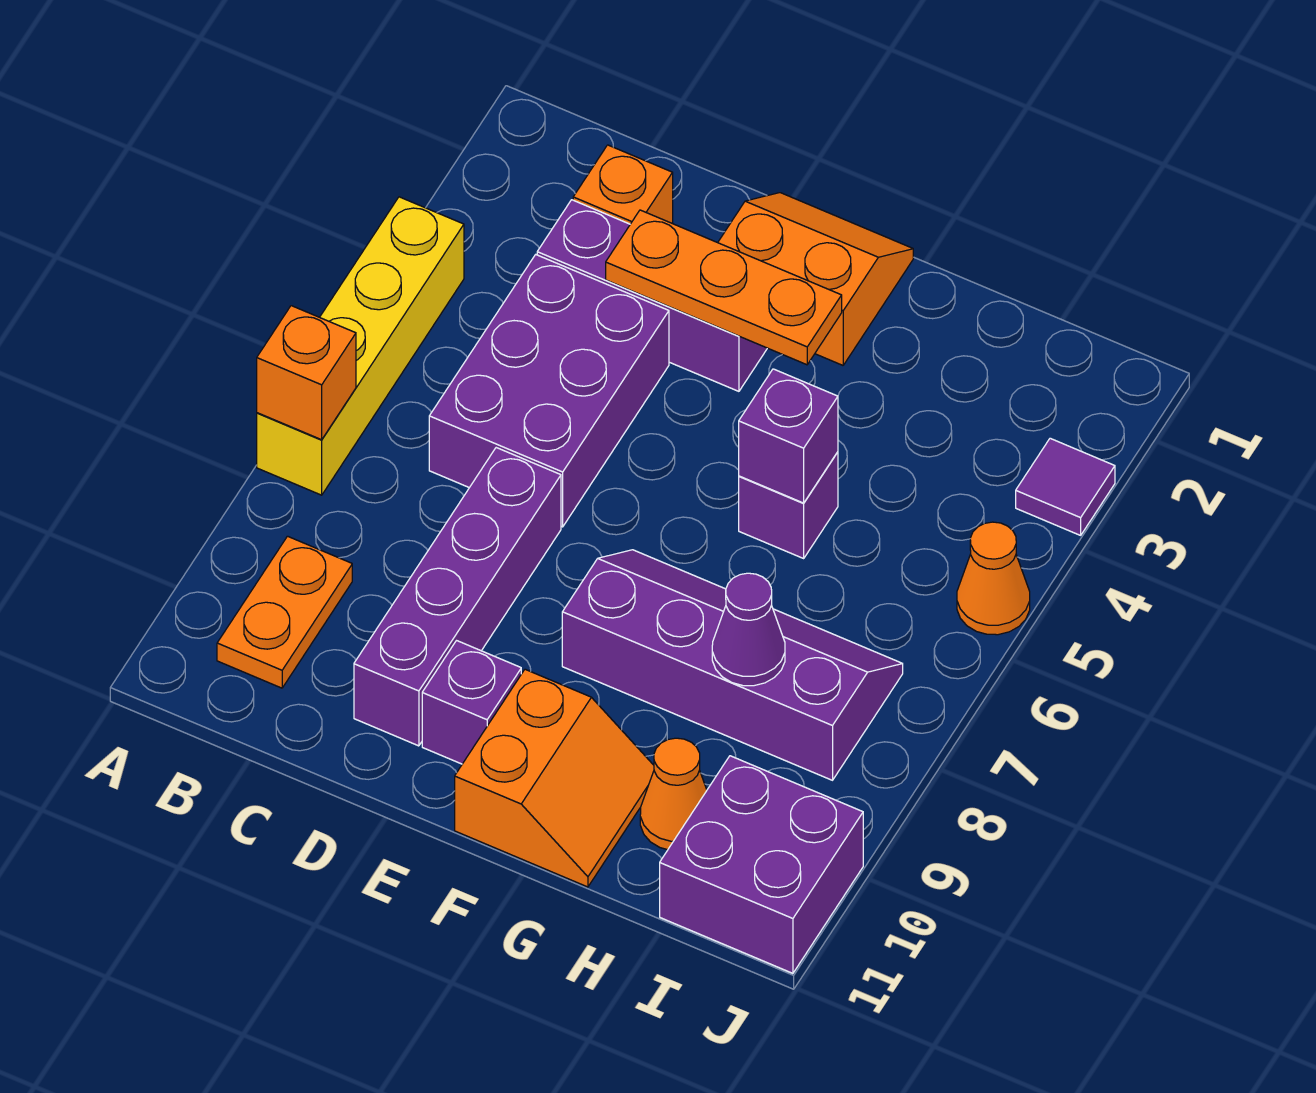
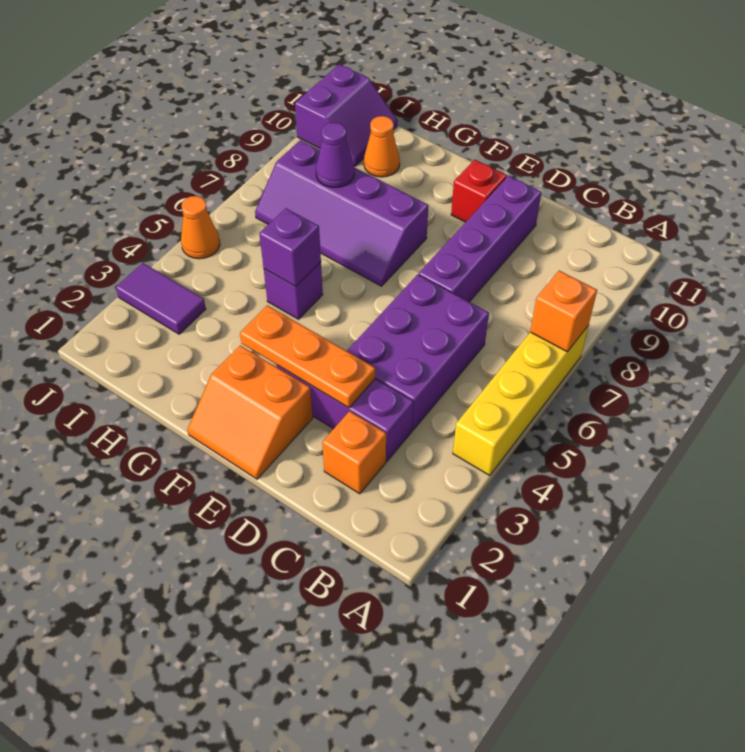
orange 1x2 plate [217,536,352,688] -> none
purple 1x1 brick [422,641,521,764] -> red 1x1 brick [451,160,507,222]
orange 2x2 slope [455,669,654,887] -> none
purple 2x2 brick [660,756,863,973] -> purple 2x2 slope [295,64,398,166]
purple 1x1 tile [1016,438,1115,535] -> purple 1x2 tile [116,263,206,334]

